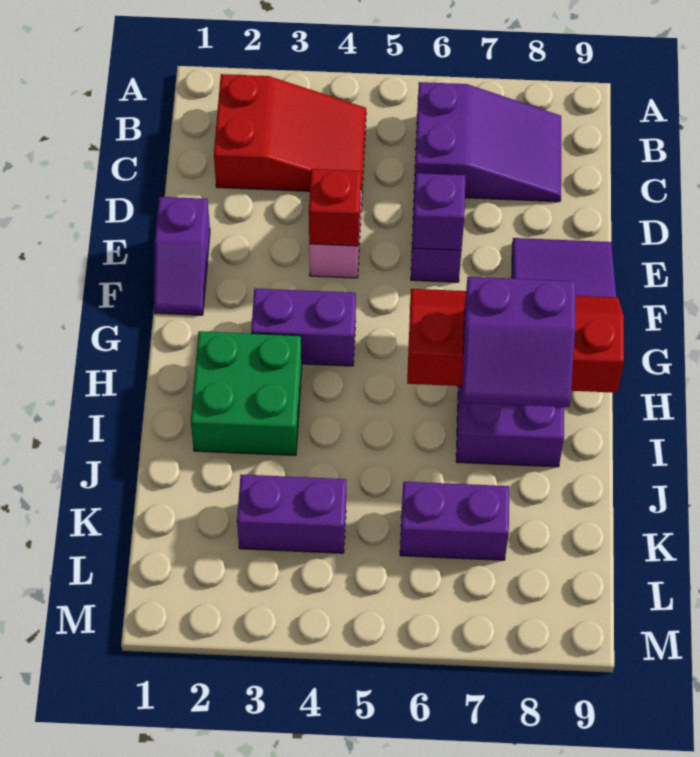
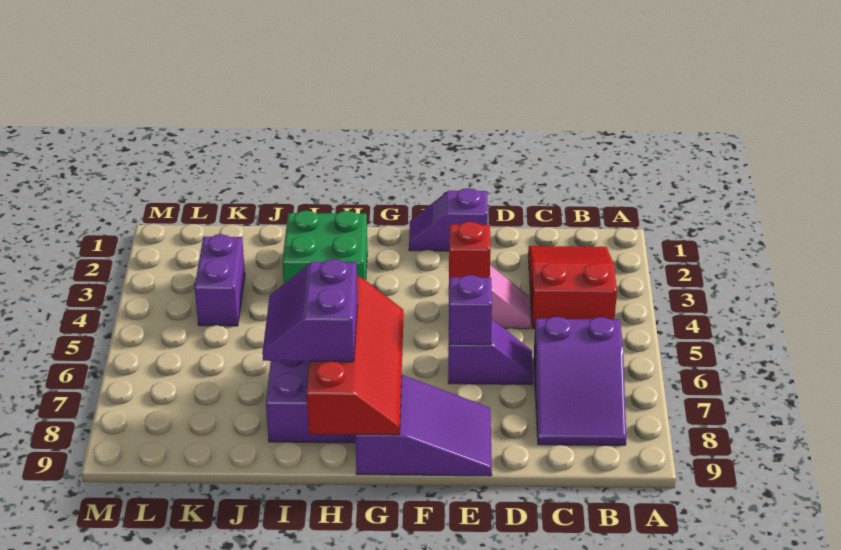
red 2x3 slope [214,74,366,191] -> red 2x3 slope turned to [528,246,617,329]
purple 1x2 brick [251,288,356,366] -> none
purple 1x2 brick [400,482,509,560] -> none

